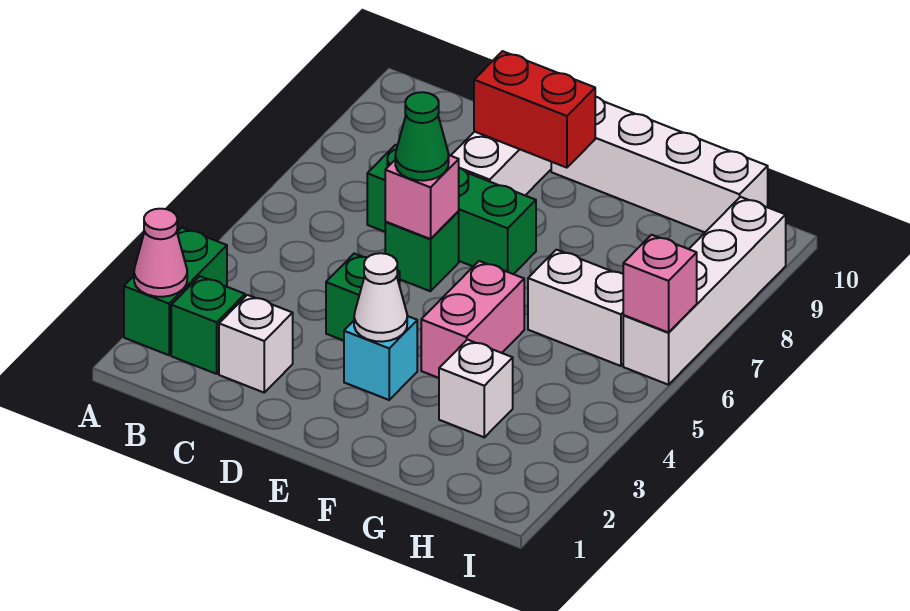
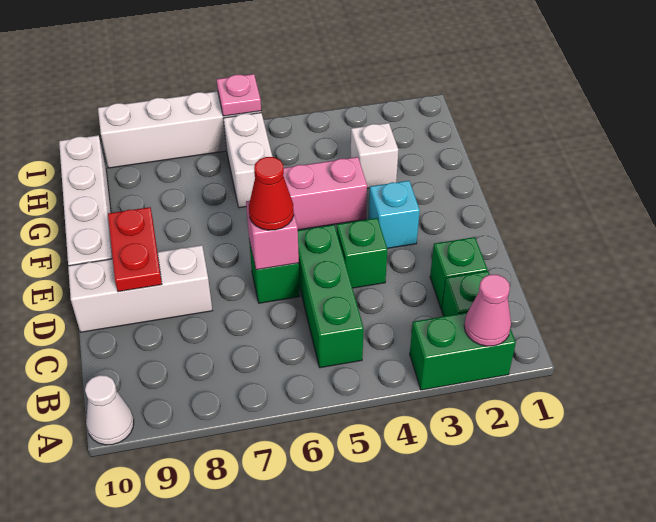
white 1x1 brick [219,295,293,392] -> green 1x1 brick [430,237,487,309]
green 1x3 brick [367,145,536,274] -> green 1x3 brick moved to [298,225,364,368]
green 1x1 cone [395,92,449,181] -> red 1x1 cone [249,157,294,230]
red 1x2 brick [474,51,595,168] -> red 1x2 plate [108,207,162,292]
white 1x1 cone [354,253,407,342] -> white 1x1 cone moved to [85,375,134,445]
pink 1x1 brick [623,235,697,332] -> pink 1x1 plate [217,74,261,116]

